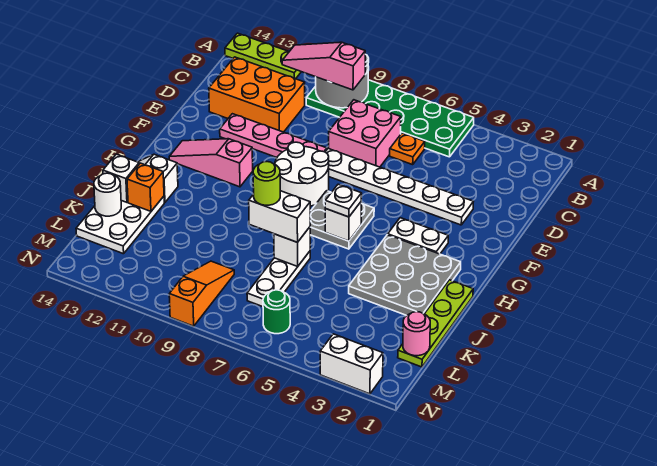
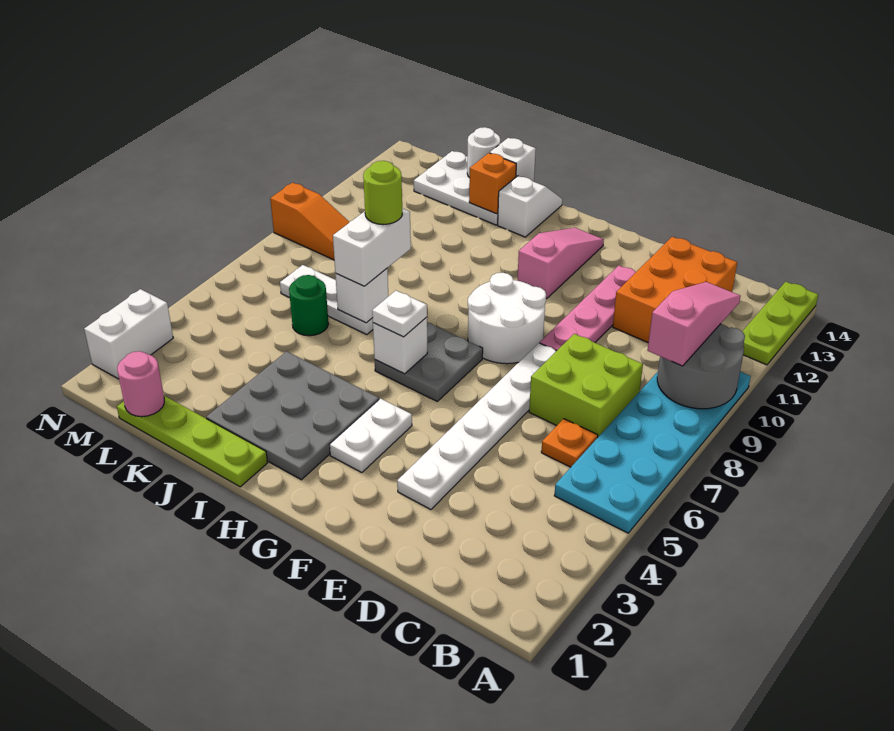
green 2x6 plate [306,80,474,157] -> cyan 2x6 plate [554,372,751,533]
pink 2x2 brick [329,100,401,167] -> lime 2x2 brick [529,334,643,437]
green 1x1 round brick [263,290,290,334] -> green 1x1 round brick moved to [289,275,329,336]

